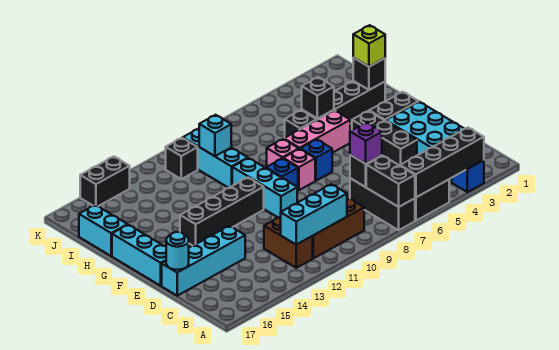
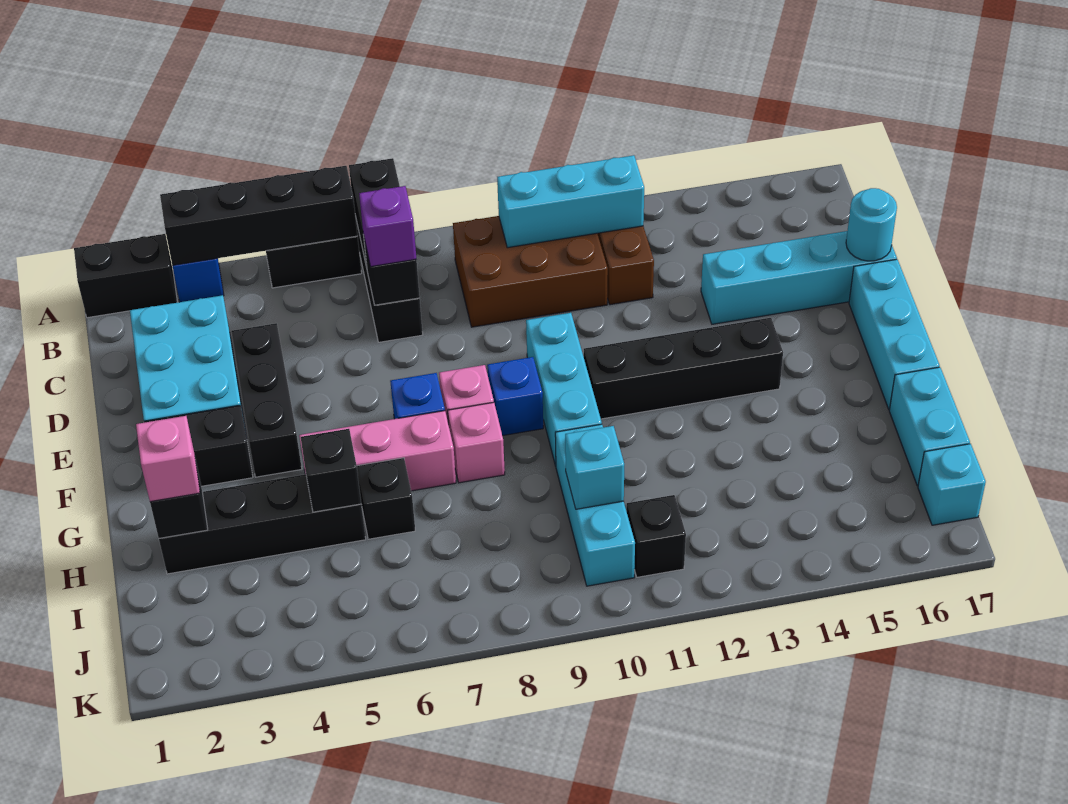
lime 1x1 brick [353,25,385,67] -> pink 1x1 brick [136,416,200,502]
none -> cyan 1x1 brick [918,444,986,525]
black 1x2 brick [80,157,130,206] -> black 1x2 brick moved to [74,234,177,318]

